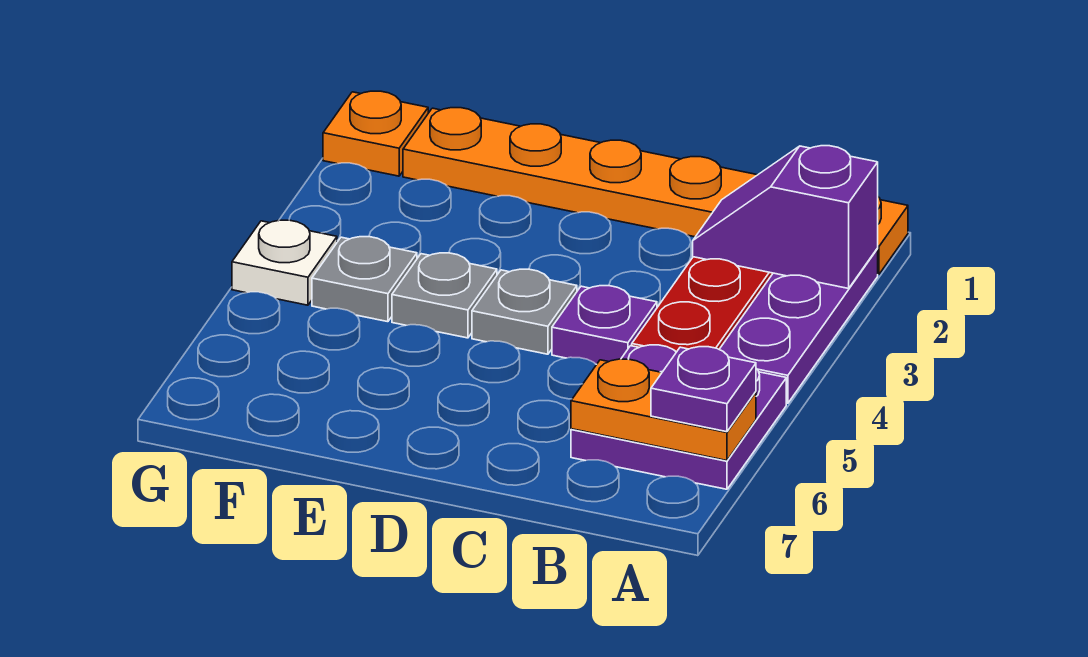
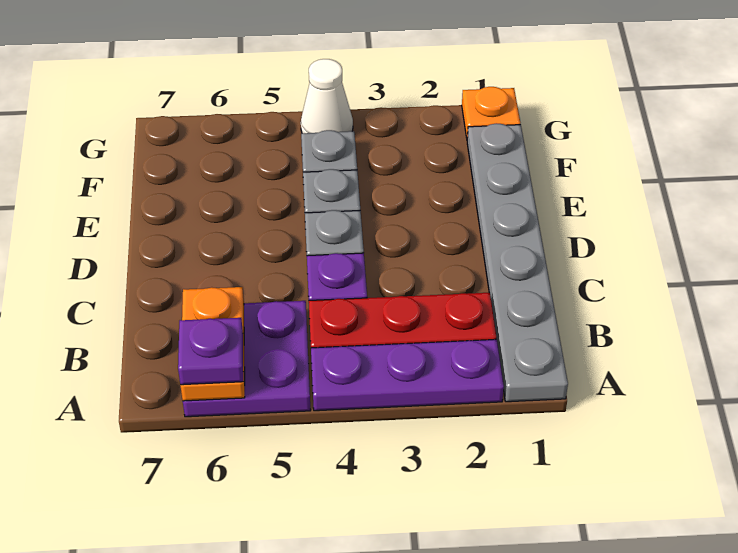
orange 1x6 plate [403,108,908,274] -> grey 1x6 plate [467,123,568,402]
purple 1x2 slope [693,146,878,288] -> none
white 1x1 plate [232,220,337,305] -> white 1x1 cone [301,59,353,133]

